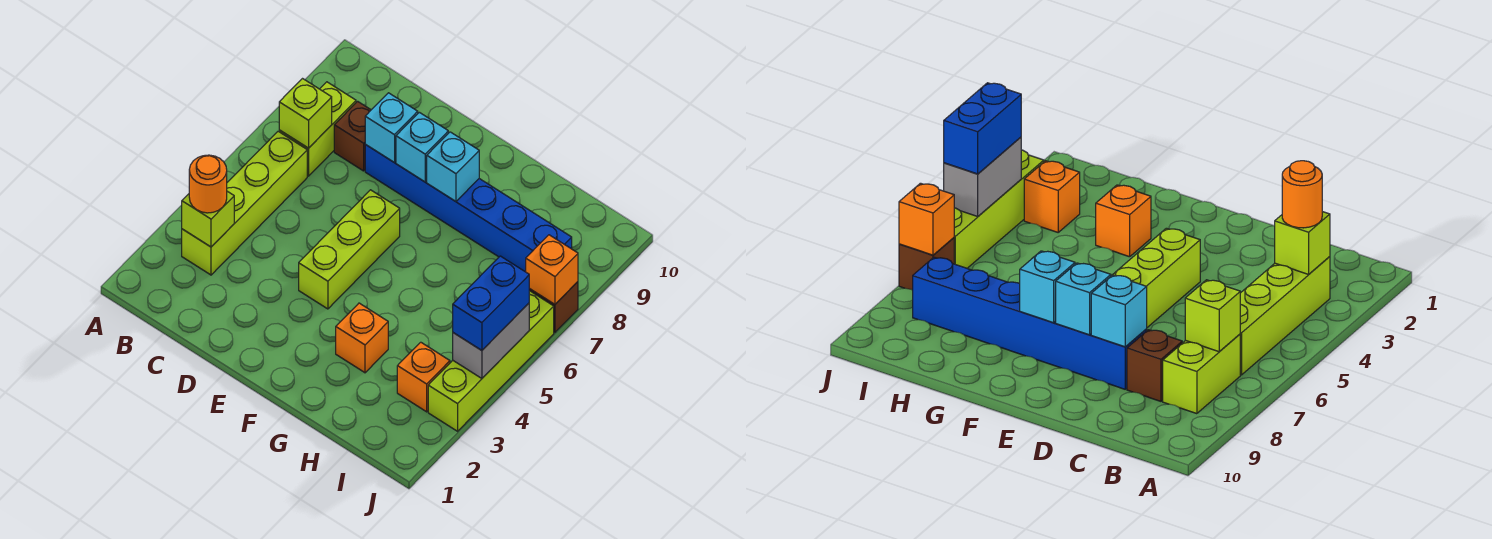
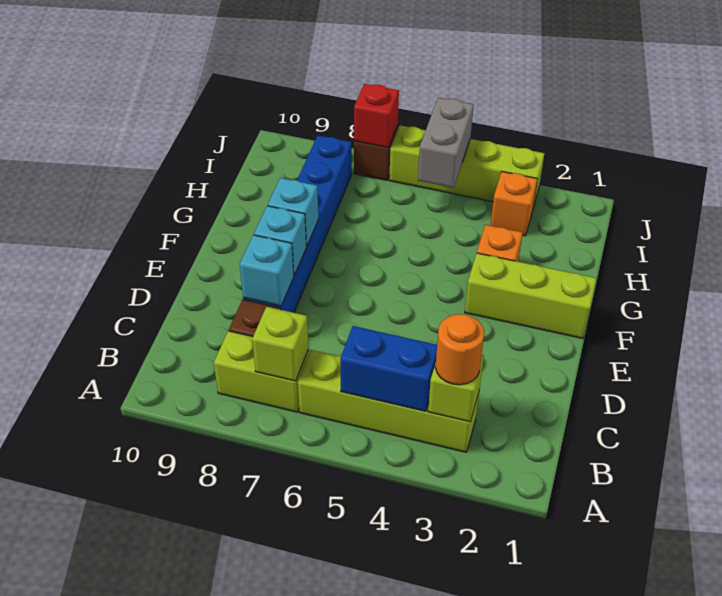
lime 1x3 brick [299,190,400,309] -> lime 1x3 brick moved to [465,253,597,339]
grey 1x2 brick [453,303,529,378] -> grey 1x2 brick turned to [418,98,474,188]
blue 1x2 brick [453,256,529,350] -> blue 1x2 brick moved to [340,326,437,411]
orange 1x1 brick [526,235,578,304] -> red 1x1 brick [354,84,399,148]

